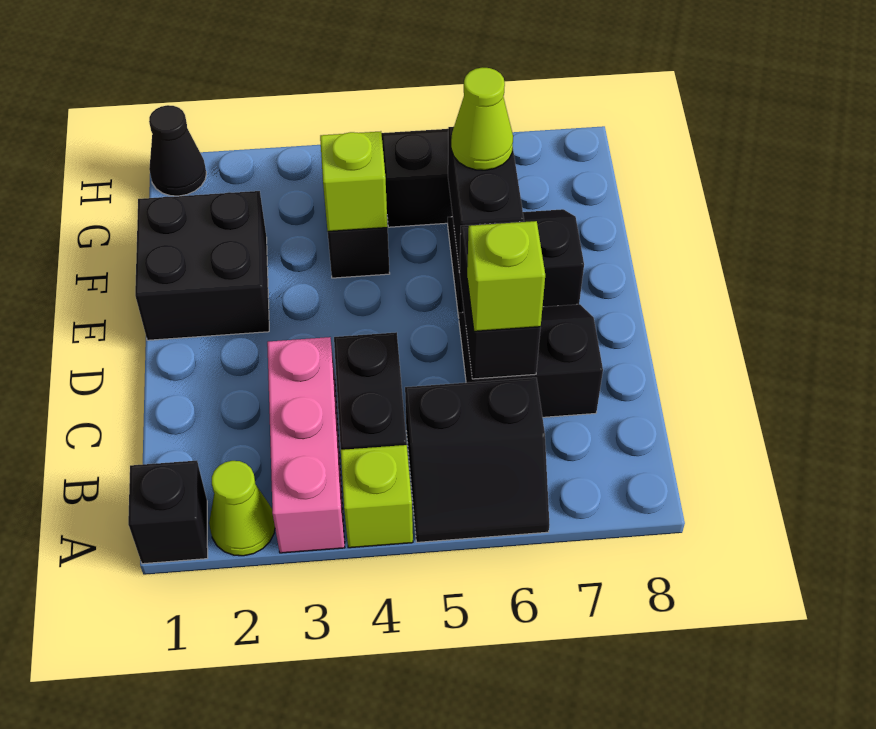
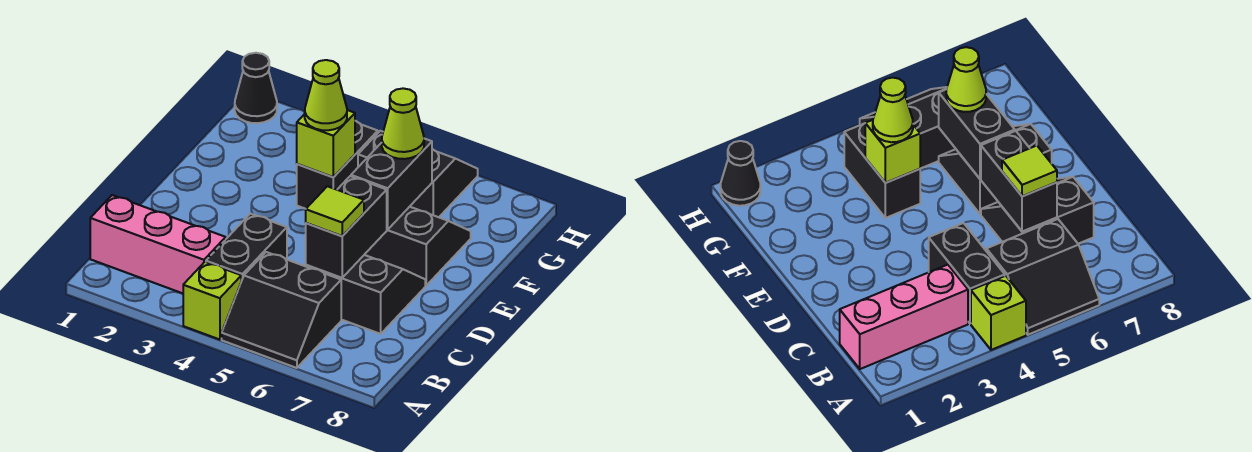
black 1x1 brick [128,461,208,564] -> none
lime 1x1 cone [209,461,275,556] -> lime 1x1 cone moved to [305,60,347,130]
pink 1x3 brick [267,337,345,553] -> pink 1x3 brick turned to [90,195,226,293]
lime 1x1 brick [467,221,545,331] -> lime 1x1 tile [306,186,364,236]
black 2x2 brick [135,191,269,340] -> none

